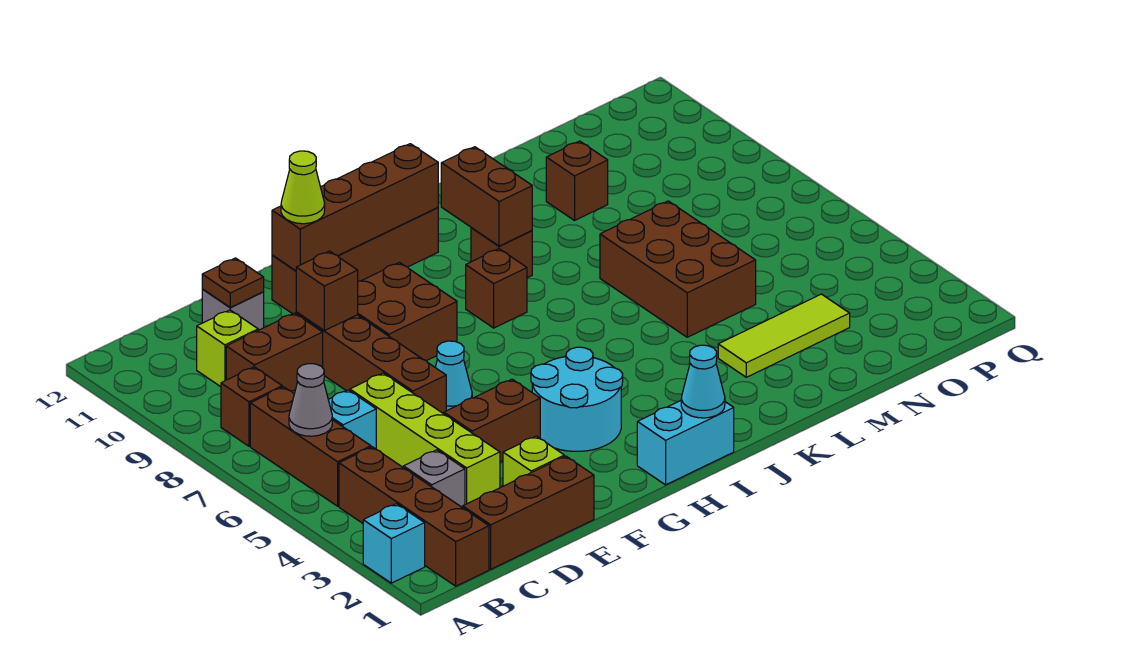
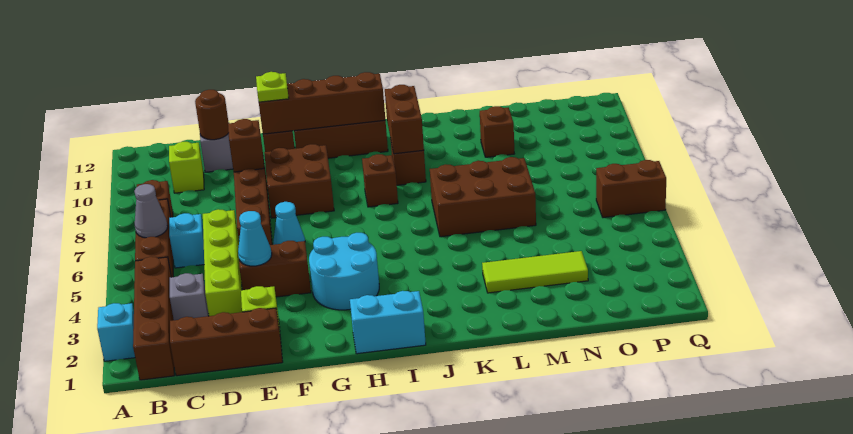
brown 1x2 brick [226,313,323,391] -> brown 1x2 brick moved to [596,160,666,218]
brown 1x1 plate [202,258,264,307] -> brown 1x1 round brick [195,90,229,140]
lime 1x1 cone [281,151,325,224] -> lime 1x1 plate [256,72,289,102]
cyan 1x1 cone [681,345,725,418] -> cyan 1x1 cone moved to [238,211,272,266]
brown 2x3 brick [600,201,756,337] -> brown 2x3 brick turned to [430,157,536,237]

